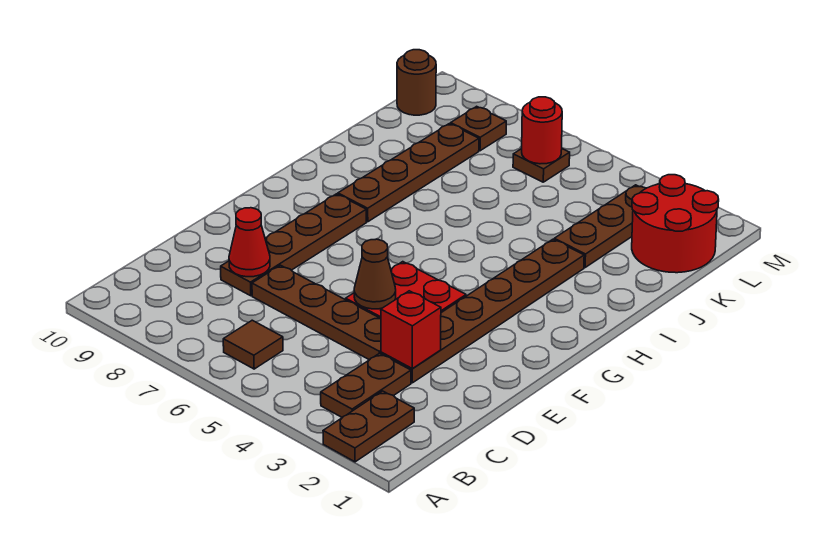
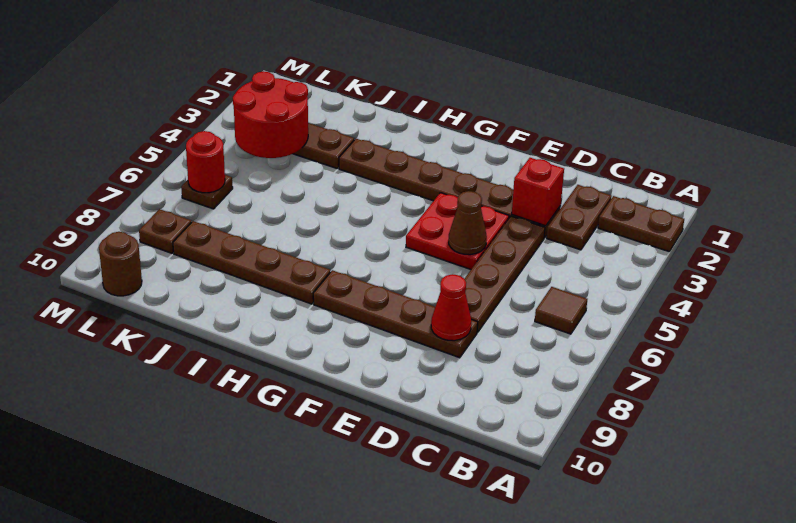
brown 1x2 plate [321,353,411,418] -> brown 1x2 plate turned to [547,185,612,250]
red 2x2 round brick [632,175,719,273] -> red 2x2 round brick moved to [233,71,308,158]

